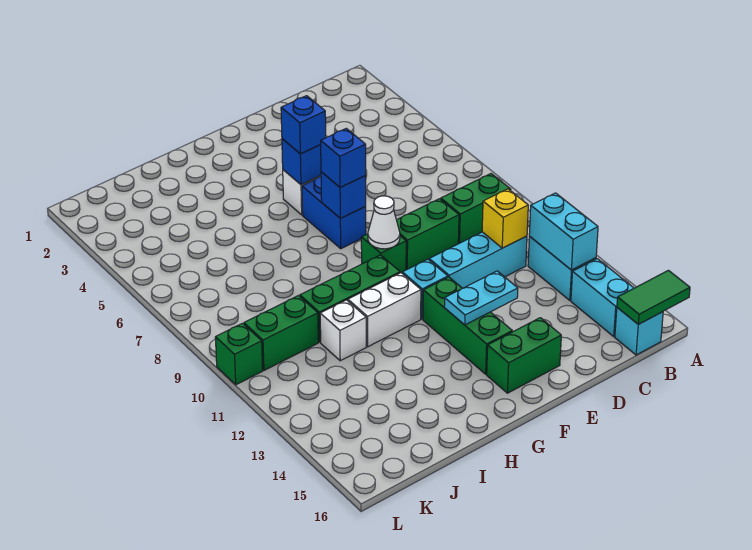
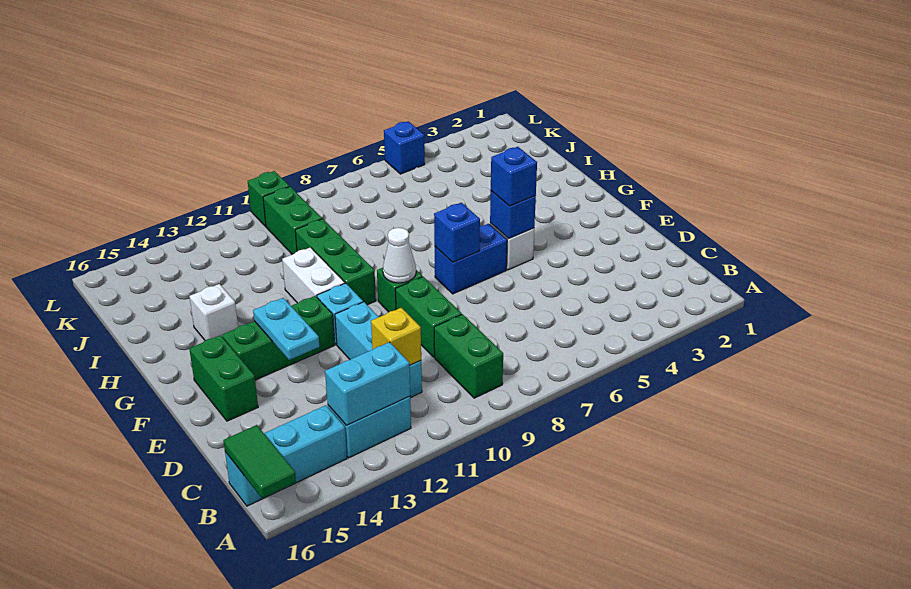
blue 1x1 brick [321,128,366,188] -> blue 1x1 brick moved to [384,121,425,174]
white 1x1 brick [320,300,366,361] -> white 1x1 brick moved to [189,284,238,341]

